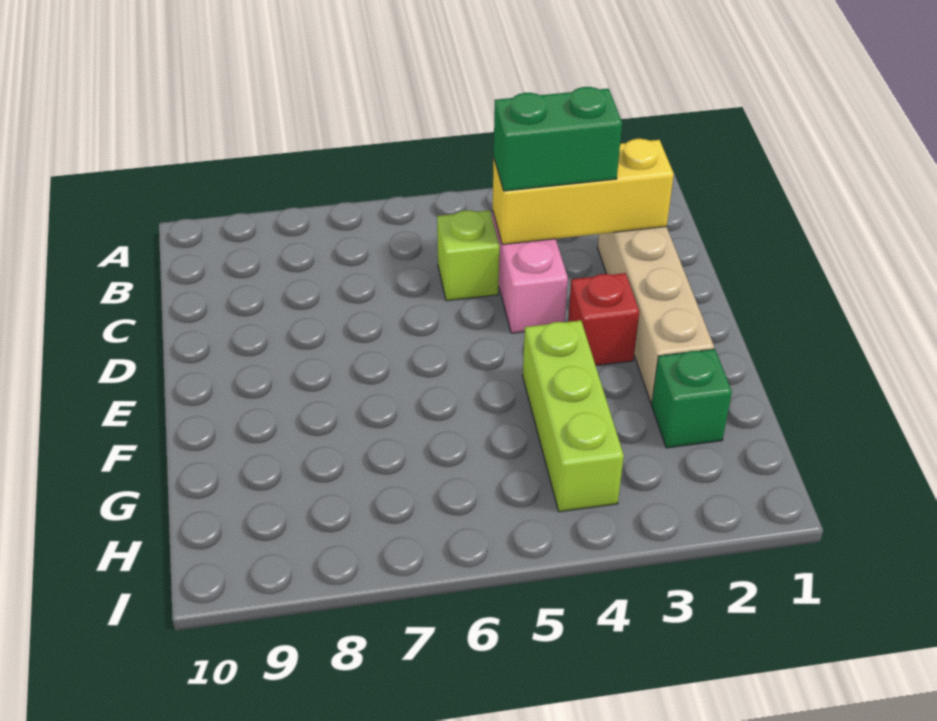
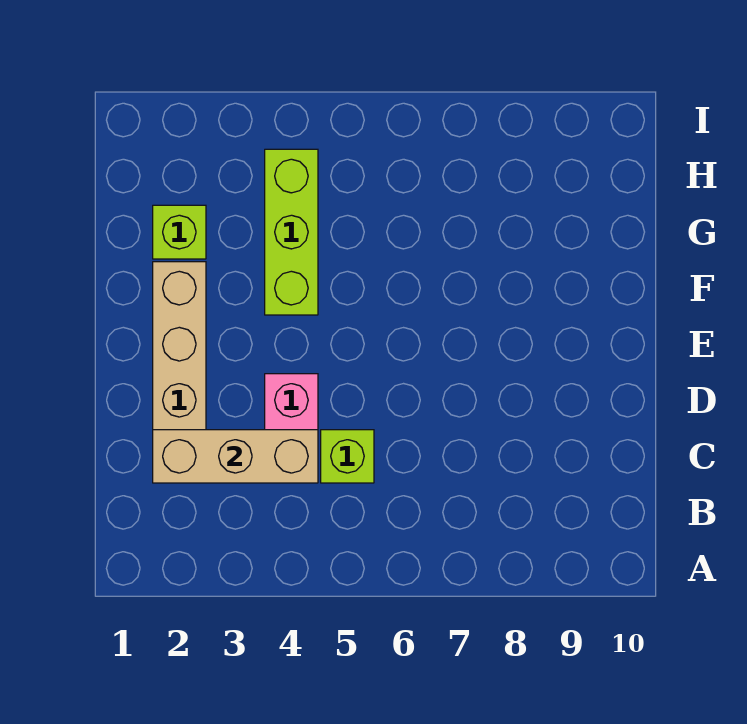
yellow 1x3 brick [493,139,674,245] -> tan 1x3 brick [153,430,318,483]
green 1x2 brick [494,87,622,191] -> none
red 1x1 brick [568,273,639,365] -> none
green 1x1 brick [651,349,732,448] -> lime 1x1 brick [153,205,206,259]

